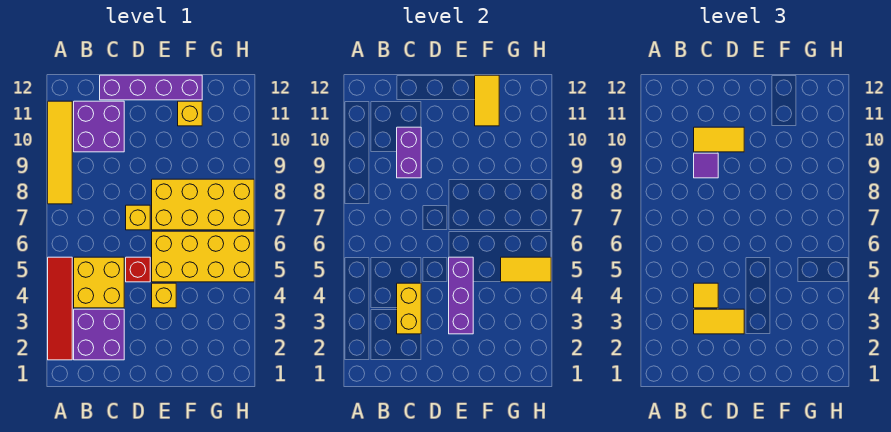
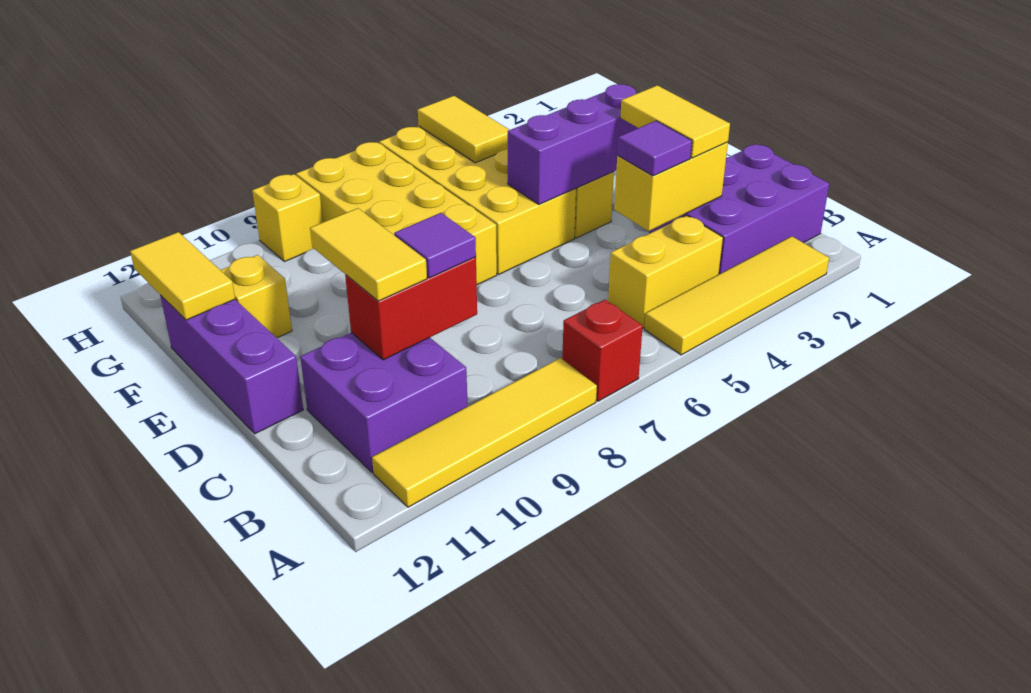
red 1x4 tile [48,257,72,360] -> yellow 1x4 tile [645,236,829,355]
purple 2x2 brick [74,309,124,360] -> purple 2x3 brick [649,145,829,274]
yellow 2x2 brick [74,257,124,308] -> yellow 1x2 brick [608,216,723,328]
yellow 1x1 tile [694,283,718,308] -> purple 1x1 tile [617,121,692,176]
purple 1x2 brick [397,127,421,178] -> red 1x2 brick [345,257,477,360]
purple 1x4 brick [100,75,202,100] -> purple 1x3 brick [160,295,303,434]
red 1x1 brick [126,257,150,282] -> red 1x1 brick moved to [562,300,643,401]
yellow 1x1 brick [126,205,150,230] -> yellow 1x1 brick moved to [252,174,323,262]
yellow 1x2 tile [475,75,499,126] -> yellow 1x2 tile turned to [130,232,235,320]

